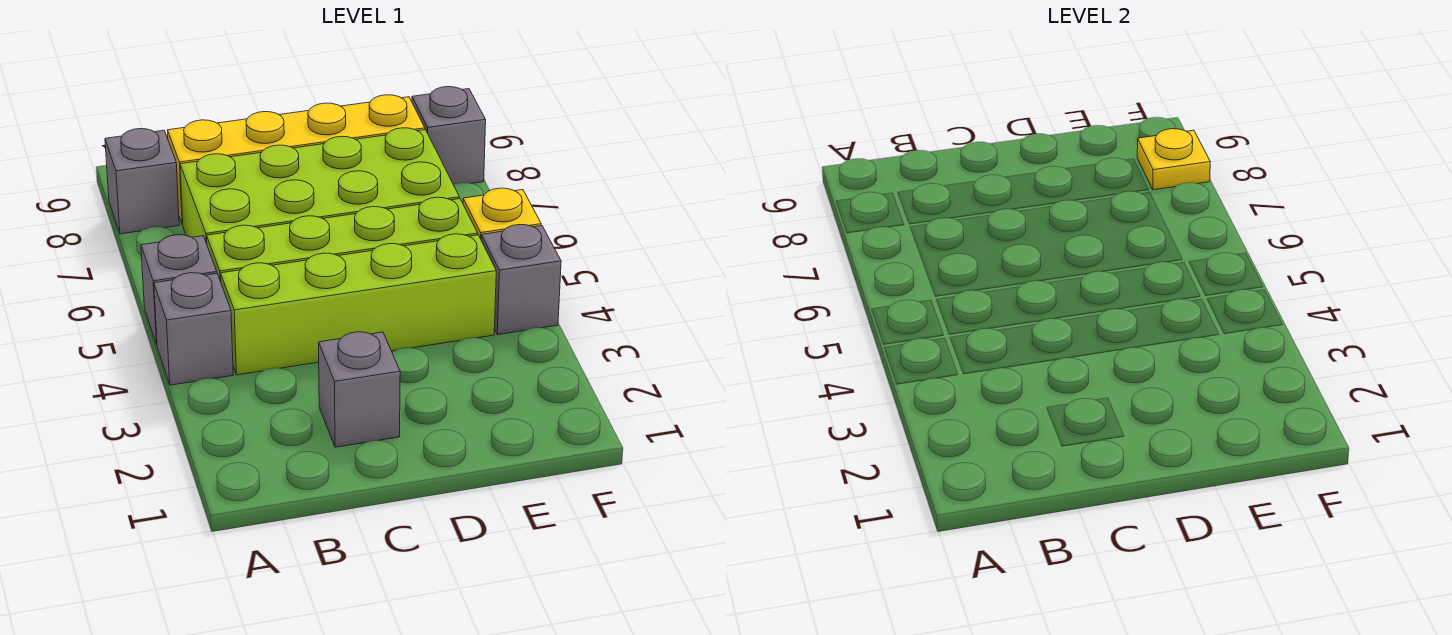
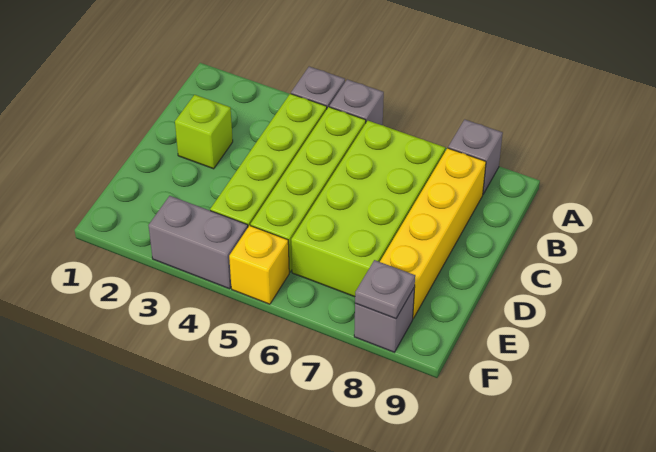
grey 1x1 brick [319,332,400,447] -> lime 1x1 brick [175,95,233,169]
grey 1x1 brick [481,225,561,335] -> grey 1x2 brick [148,196,248,289]
yellow 1x1 plate [1137,129,1210,190] -> grey 1x1 plate [355,260,415,319]

